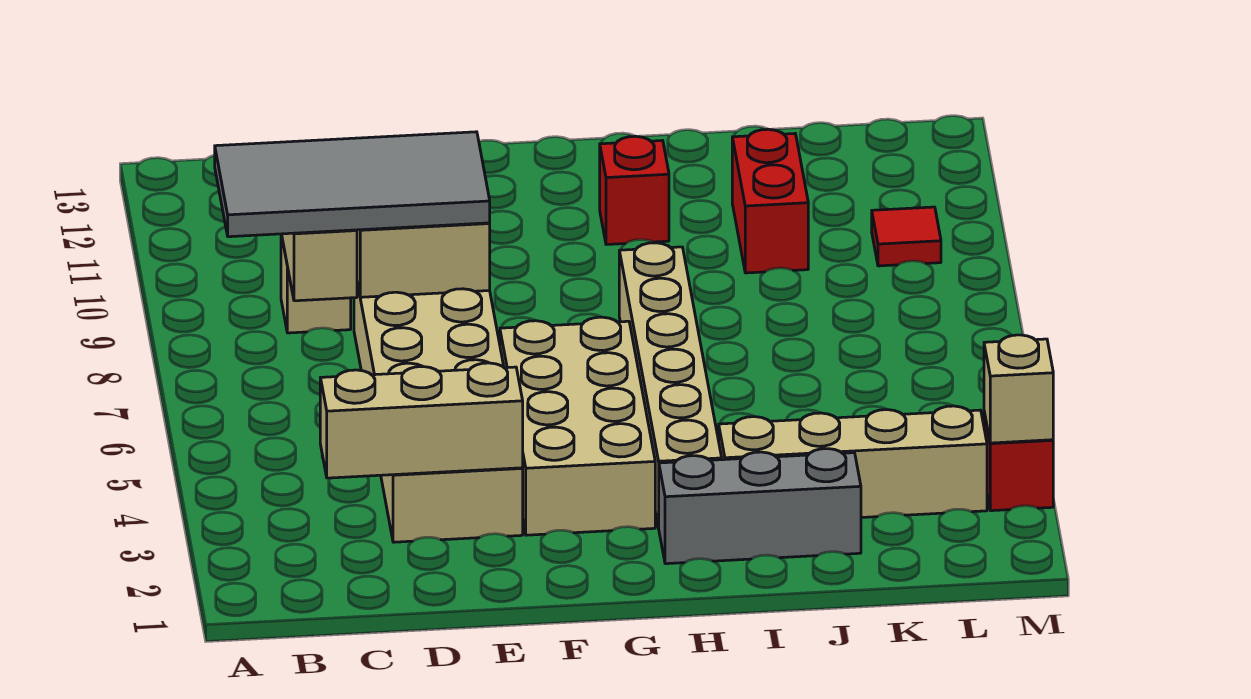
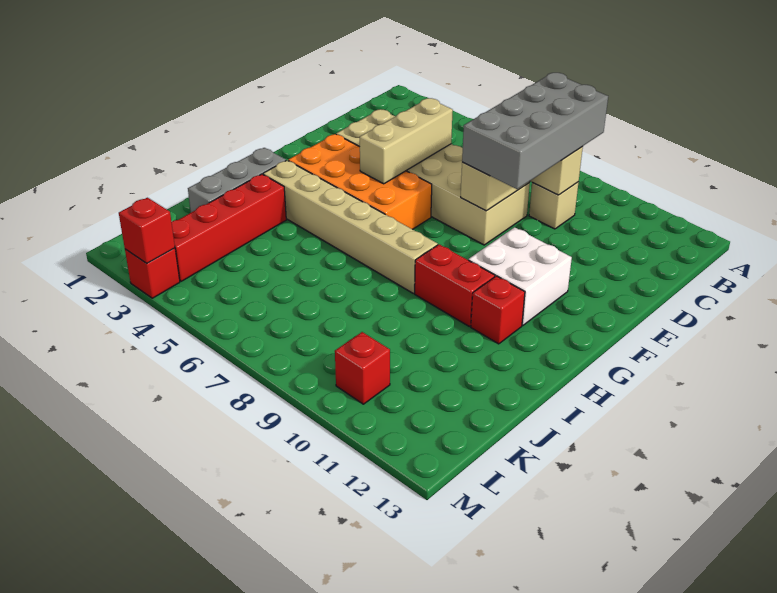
grey 2x4 tile [215,132,490,237] -> grey 2x4 brick [462,73,608,189]
tan 1x3 brick [320,363,523,478] -> tan 1x3 brick moved to [360,98,453,184]
tan 2x4 brick [500,317,655,535] -> orange 2x4 brick [288,134,432,229]
none -> white 2x2 brick [468,227,572,325]
tan 1x4 brick [719,406,987,517] -> red 1x4 brick [172,174,286,281]
red 1x2 brick [732,129,808,273] -> red 1x2 brick moved to [415,244,495,326]
red 1x1 tile [872,207,941,266] -> red 1x1 brick [335,332,390,404]
tan 1x1 brick [984,335,1053,443] -> red 1x1 brick [119,198,175,263]

